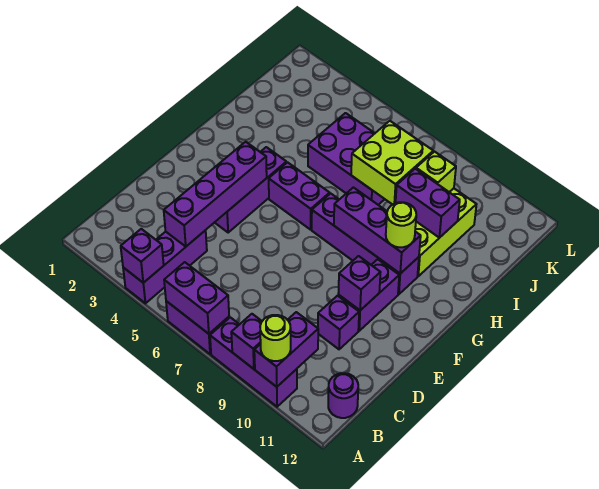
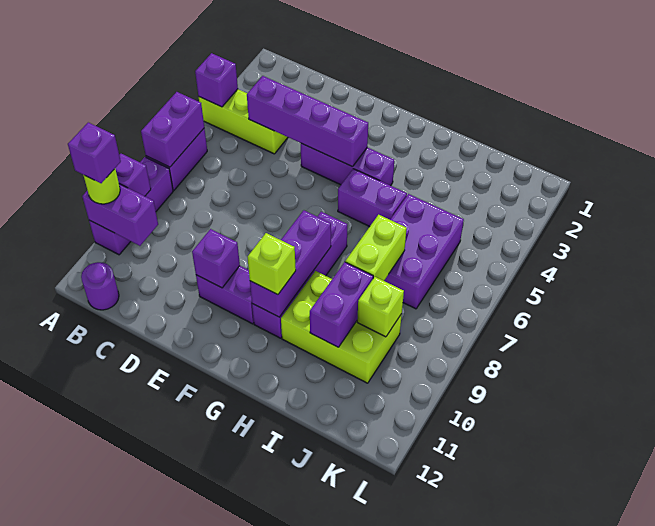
purple 1x3 brick [123,230,207,303] -> lime 1x3 brick [199,89,288,154]
purple 1x1 brick [318,296,359,349] -> purple 1x1 brick moved to [68,122,121,183]
purple 1x2 brick [269,162,330,230] -> purple 1x2 brick turned to [338,169,407,227]
lime 1x1 round brick [386,202,416,247] -> lime 1x1 brick [248,233,296,295]
lime 2x2 brick [351,121,433,205] -> lime 1x2 brick [345,215,407,281]

